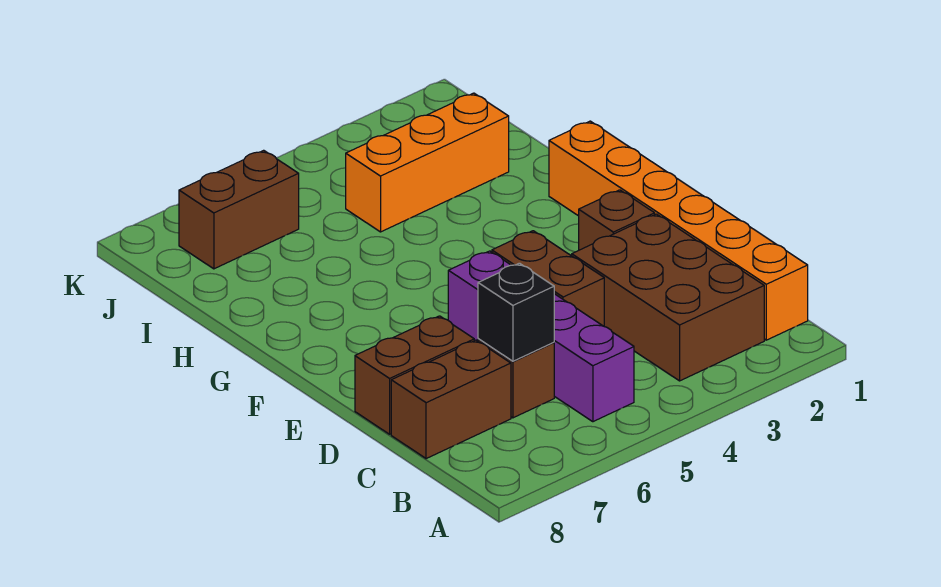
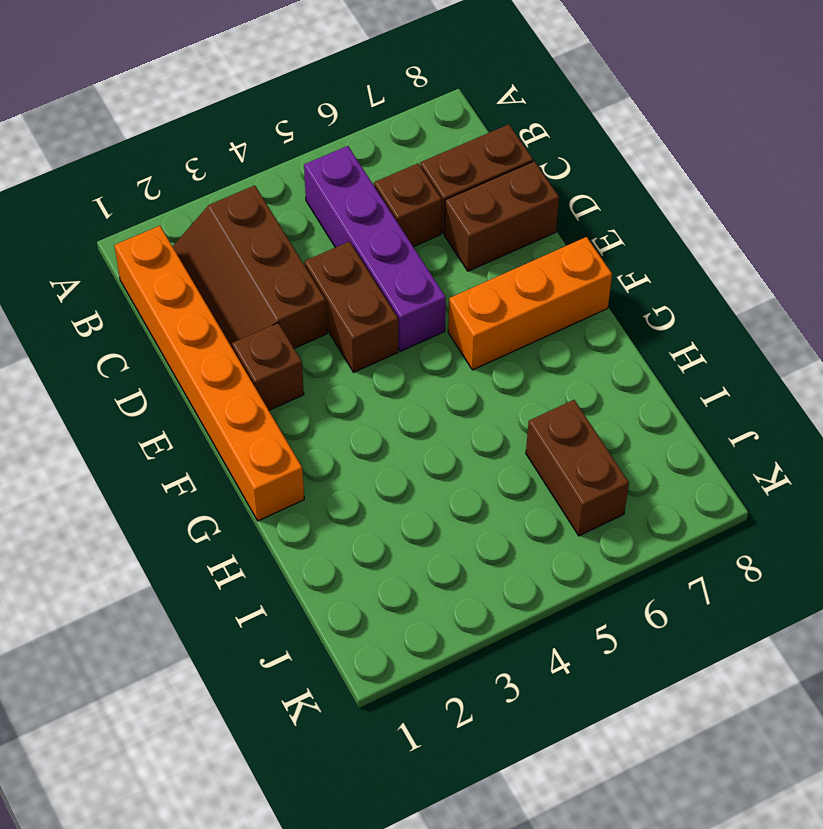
brown 2x3 brick [572,214,764,381] -> brown 2x3 slope [173,185,327,349]
black 1x1 brick [478,263,554,361] -> none
orange 1x3 brick [346,93,509,232] -> orange 1x3 brick moved to [448,237,612,370]
brown 1x2 brick [179,150,299,269] -> brown 1x2 brick turned to [526,400,629,536]

